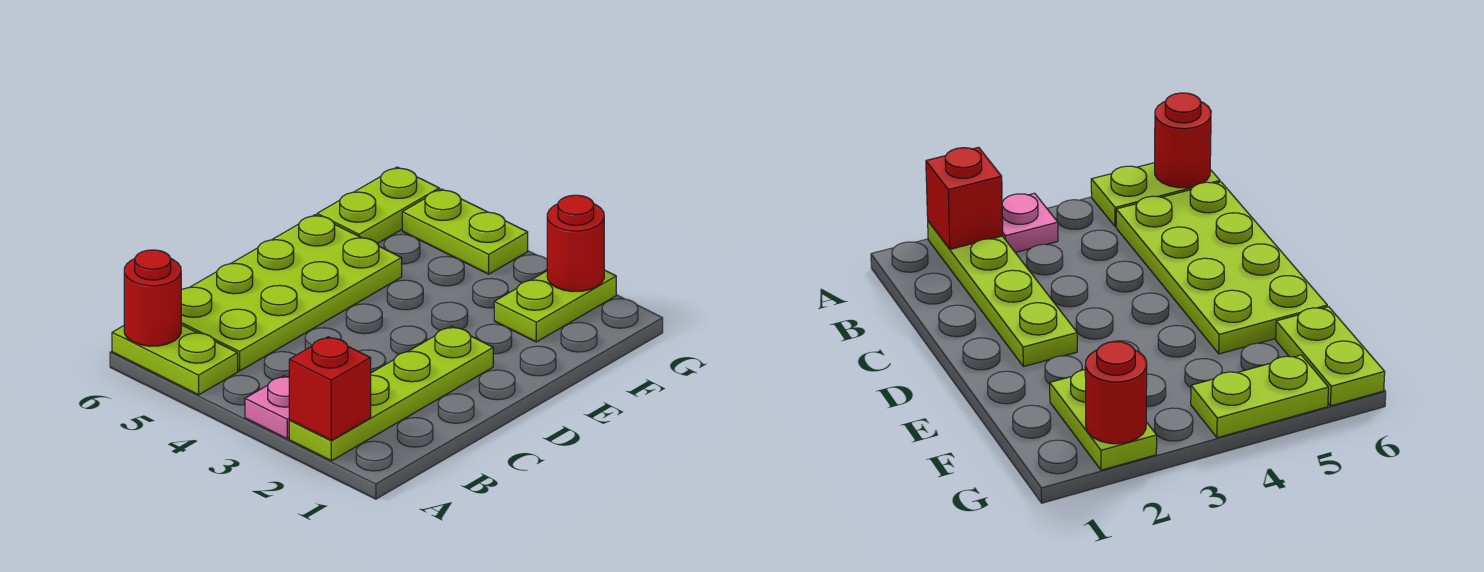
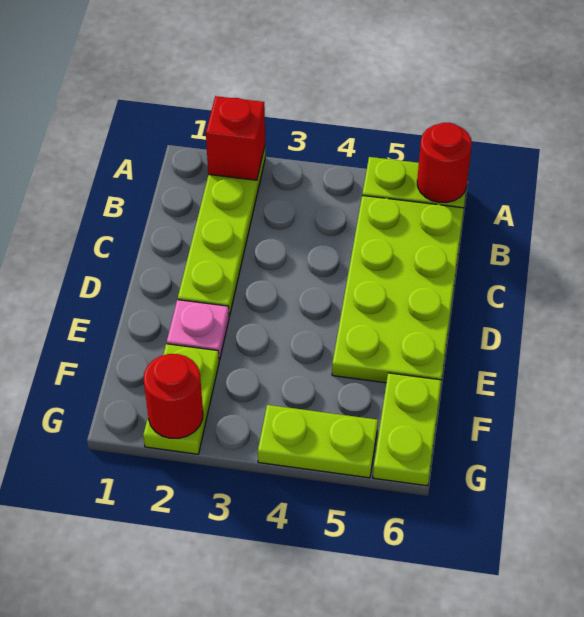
pink 1x1 plate [245,376,290,439] -> pink 1x1 plate moved to [167,300,229,361]

